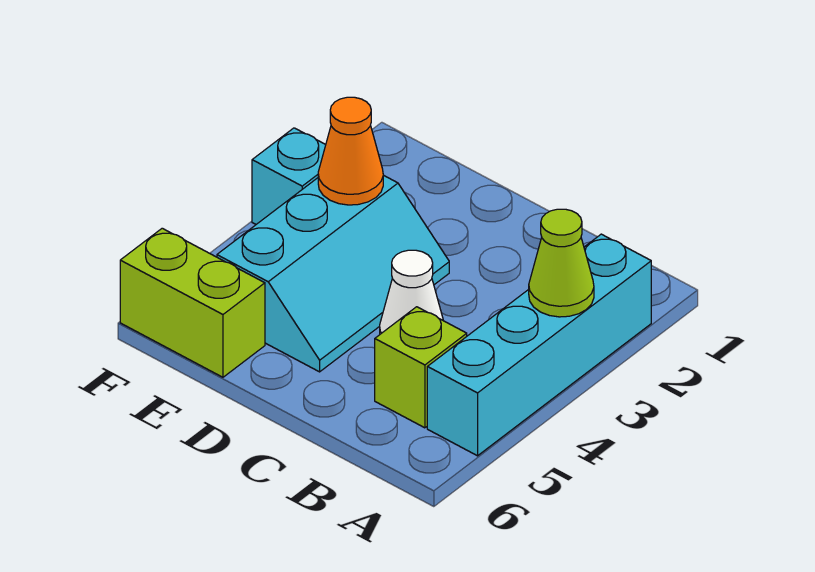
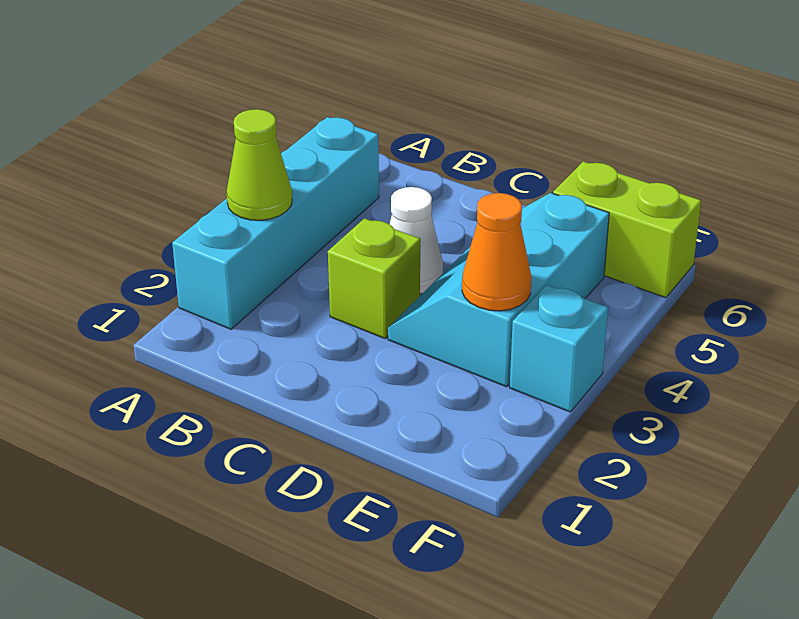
lime 1x1 brick [375,307,467,428] -> lime 1x1 brick moved to [328,218,420,338]

